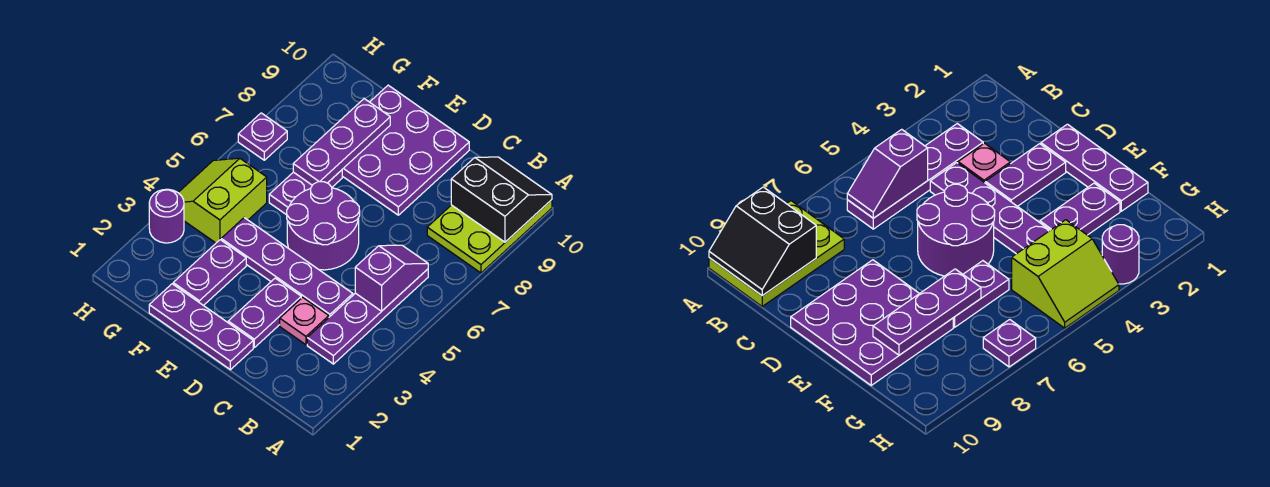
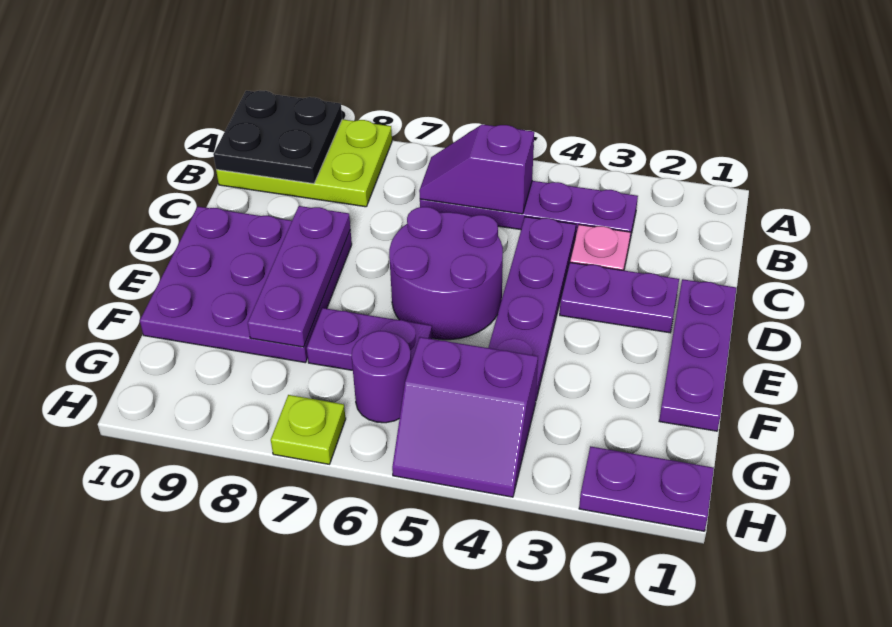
black 2x2 slope [451,157,552,242] -> black 2x2 plate [213,91,342,184]
purple 1x2 plate [173,240,246,306] -> purple 1x2 plate moved to [579,446,714,531]
purple 1x3 plate [293,99,390,185] -> purple 1x3 plate turned to [248,206,350,347]
lime 2x2 slope [178,158,267,243] -> purple 2x2 slope [392,337,538,497]
purple 1x1 round brick [149,189,184,243] -> purple 1x1 round brick moved to [351,331,411,423]
purple 1x1 plate [238,113,287,160] -> lime 1x1 plate [271,395,346,464]

